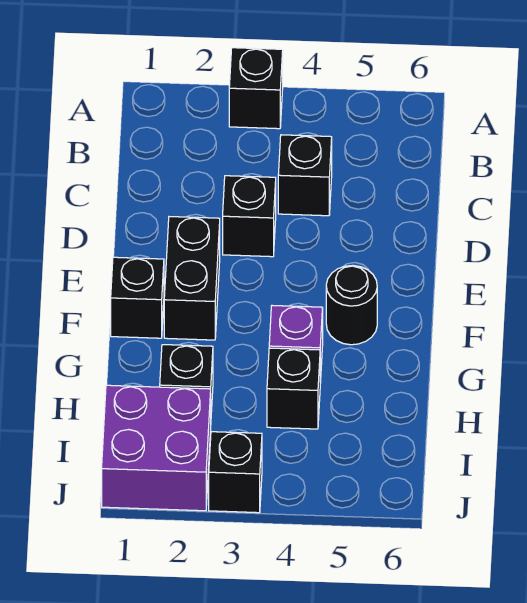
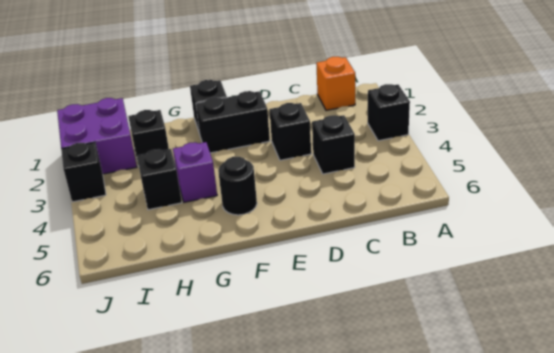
none -> orange 1x1 brick [316,57,355,111]

